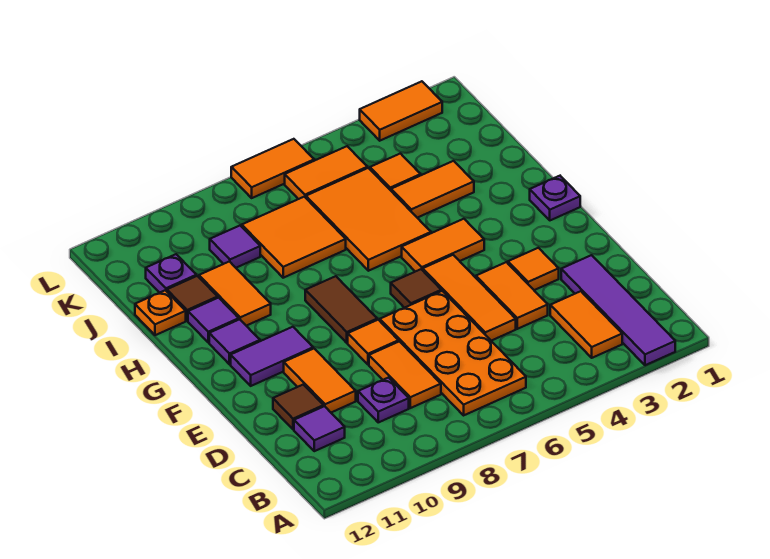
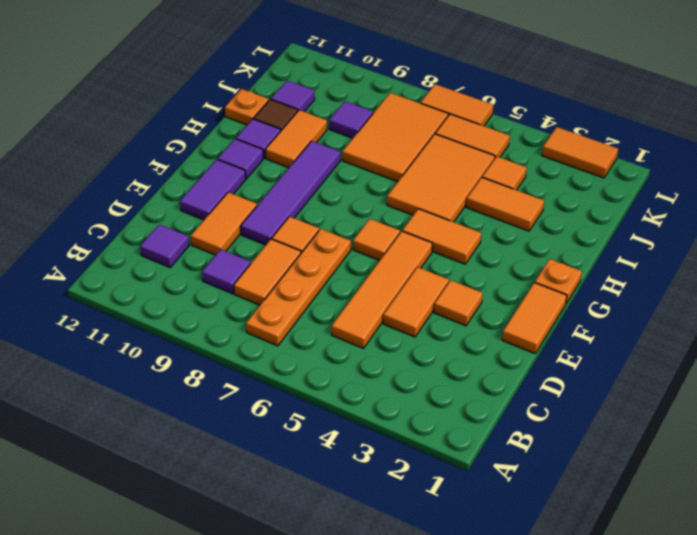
purple 1x4 tile [561,255,675,365] -> purple 1x4 tile moved to [241,141,340,245]
orange 1x2 tile [550,291,622,358] -> orange 1x2 tile moved to [502,283,567,353]
orange 2x4 plate [380,291,526,415] -> orange 1x4 plate [246,229,351,346]
purple 1x1 plate [358,378,409,422] -> purple 1x1 tile [202,249,251,294]
orange 1x3 tile [423,255,516,341] -> orange 1x4 tile [332,231,432,348]
brown 1x1 tile [273,385,324,430] -> none
brown 1x1 tile [391,269,441,308] -> orange 1x1 tile [353,219,400,260]
brown 1x2 tile [305,276,377,343] -> none
purple 1x2 tile [231,327,313,386] -> purple 1x2 tile turned to [180,159,246,220]
purple 1x1 plate [530,176,580,220] -> orange 1x1 plate [535,259,582,303]
orange 2x2 tile [242,197,346,278] -> orange 2x3 tile [342,93,448,182]
purple 1x1 plate [146,254,196,293] -> purple 1x1 tile [271,80,315,112]

